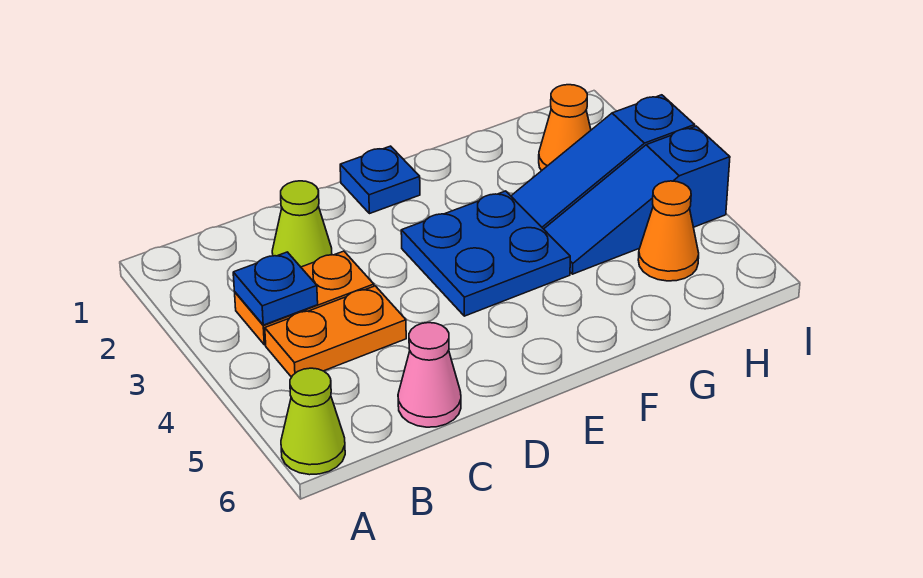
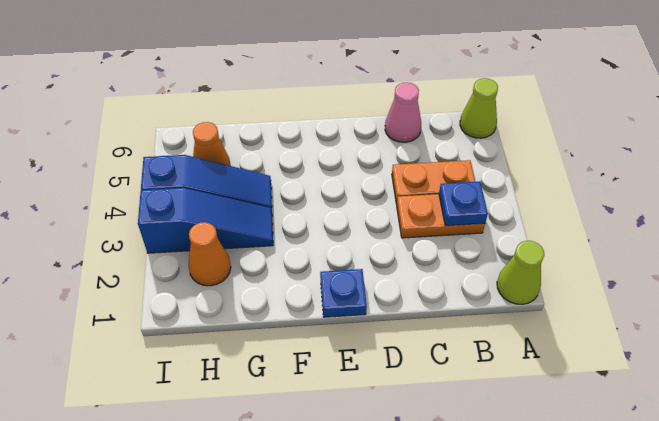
lime 1x1 cone [272,181,332,267] -> lime 1x1 cone moved to [497,241,544,304]
blue 2x2 plate [401,191,570,316] -> none

